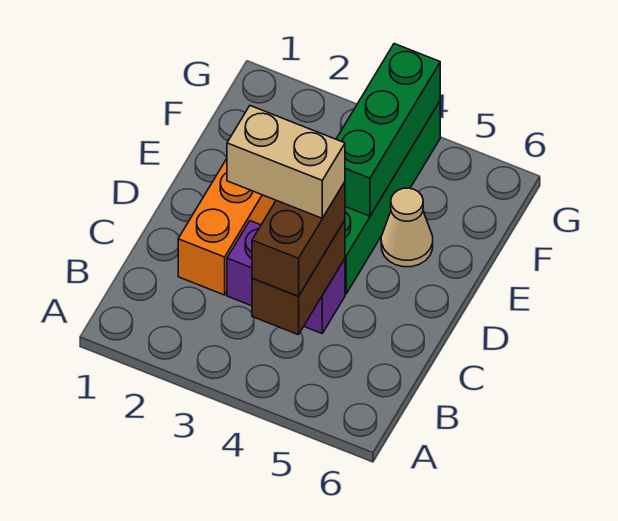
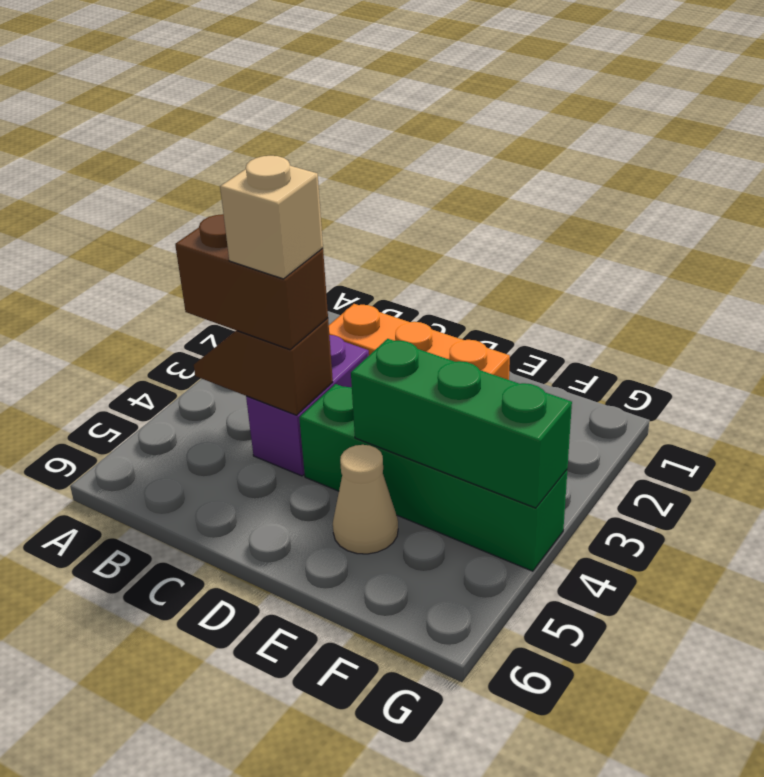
brown 1x2 brick [252,221,345,335] -> brown 1x2 slope [194,318,333,415]
tan 1x2 brick [227,106,345,218] -> tan 1x1 brick [220,156,323,279]

